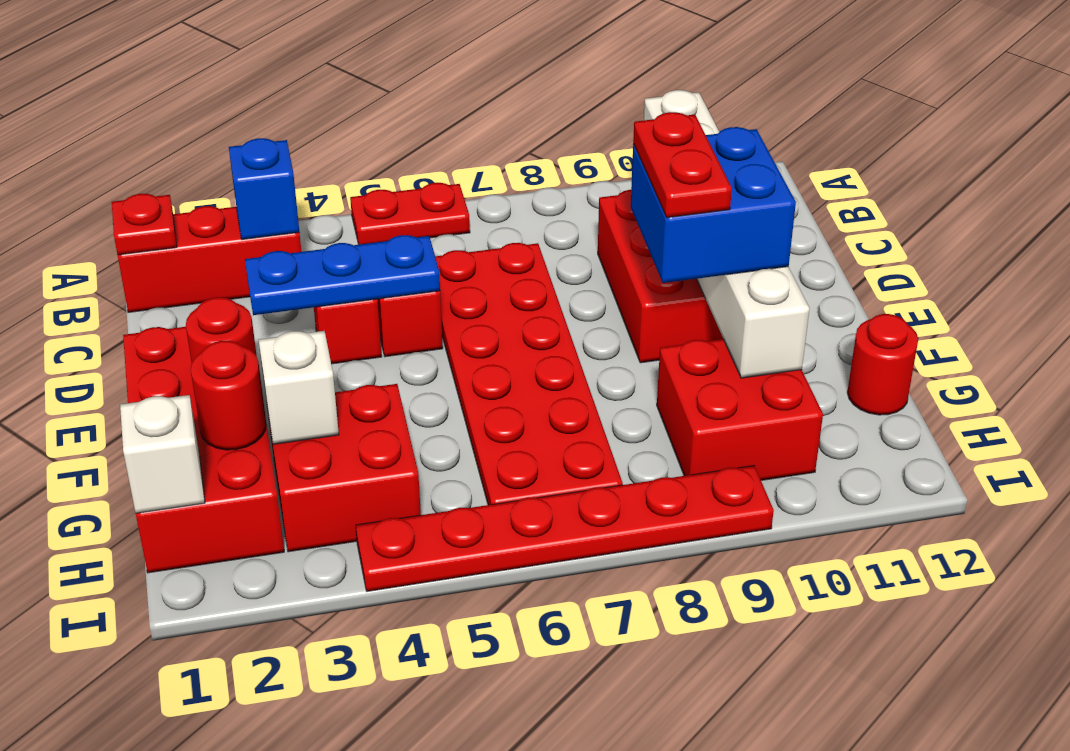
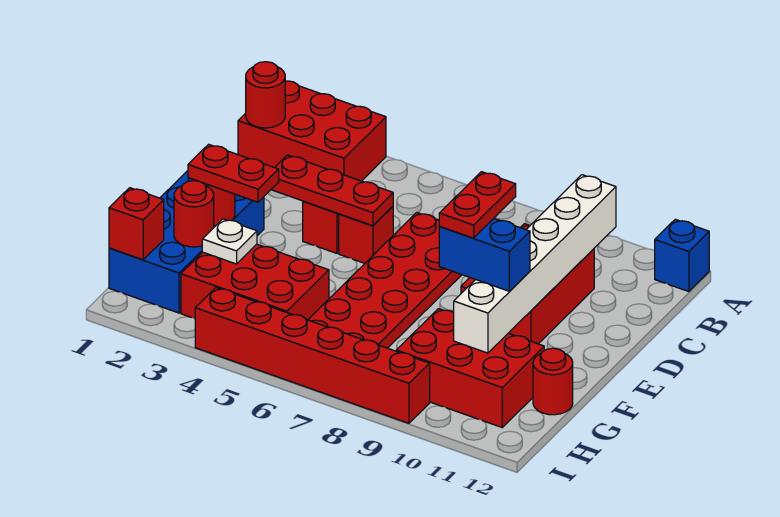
red 1x2 plate [350,183,470,245] -> red 1x2 plate moved to [188,144,279,202]
red 1x3 brick [118,206,301,312] -> red 2x3 brick [238,81,386,181]
red 1x1 plate [112,194,177,255] -> red 1x1 round brick [246,62,285,128]
blue 1x1 brick [229,138,299,239] -> blue 1x1 brick moved to [655,219,709,292]
blue 1x3 plate [245,235,440,315] -> red 1x3 plate [271,155,393,226]
red 2x4 brick [123,327,284,573] -> blue 2x4 brick [109,171,264,313]
blue 2x2 brick [631,127,796,283] -> blue 1x2 brick [439,219,530,291]
red 2x2 brick [267,384,421,552] -> red 2x3 brick [181,244,329,320]
white 1x1 brick [259,331,339,444] -> white 1x1 plate [202,219,257,264]
red 2x2 brick [657,339,823,480] -> red 2x3 brick [396,309,544,427]
white 1x1 brick [120,395,205,513] -> red 1x1 brick [109,188,164,260]
red 1x6 plate [356,466,774,591] -> red 1x6 brick [195,288,430,423]

